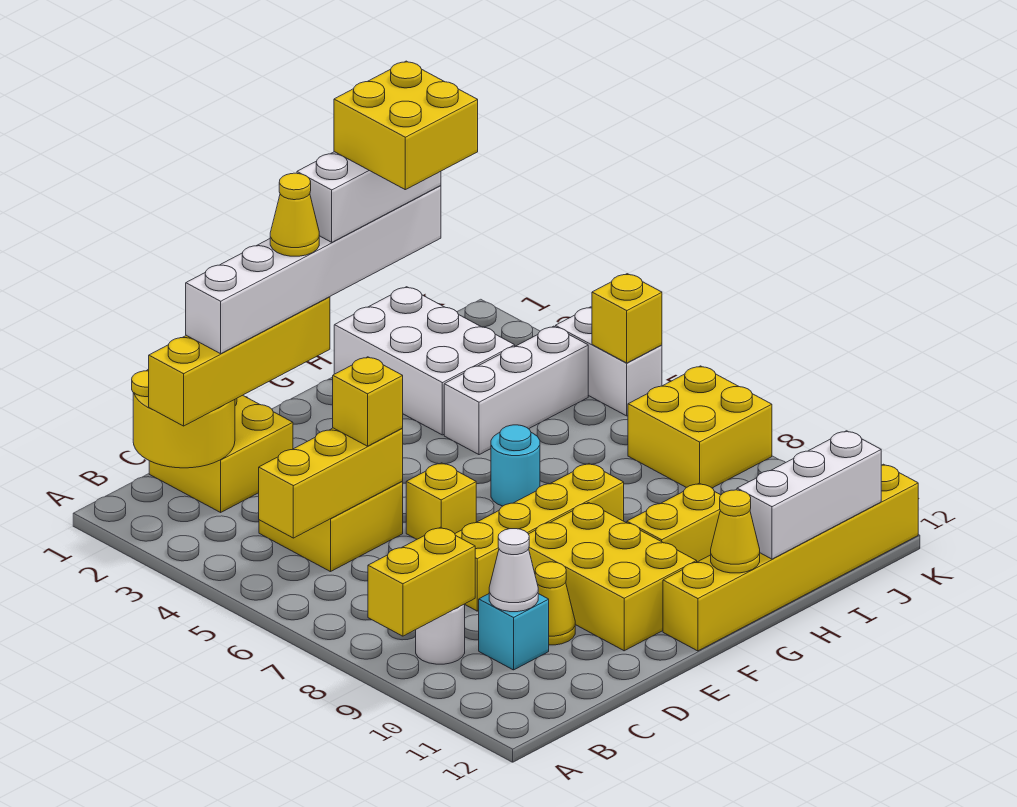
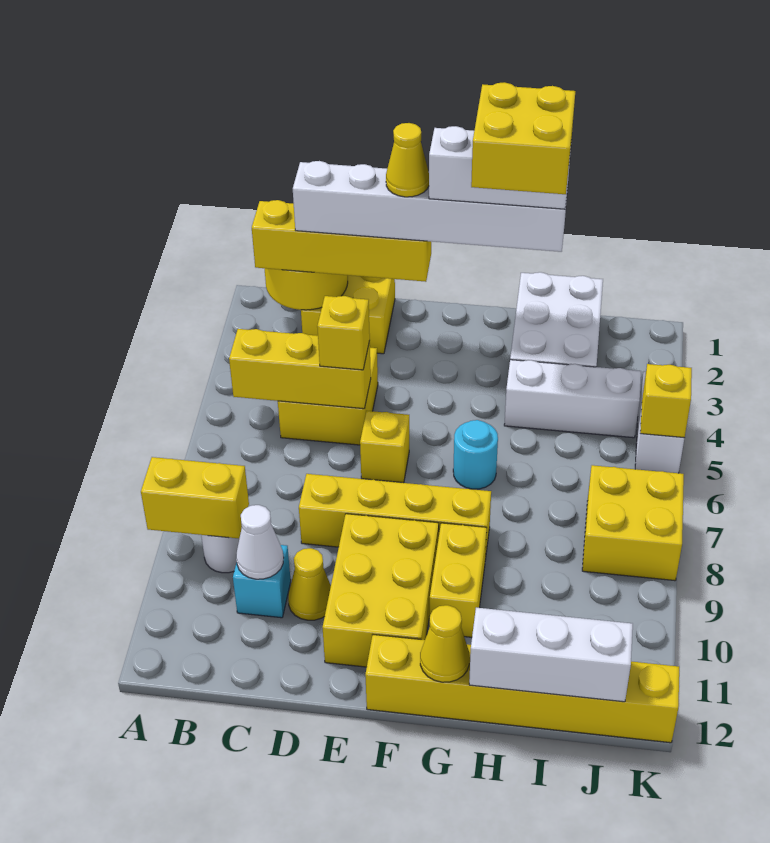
yellow 1x2 brick [627,483,721,562] -> yellow 1x2 brick turned to [429,523,487,637]

